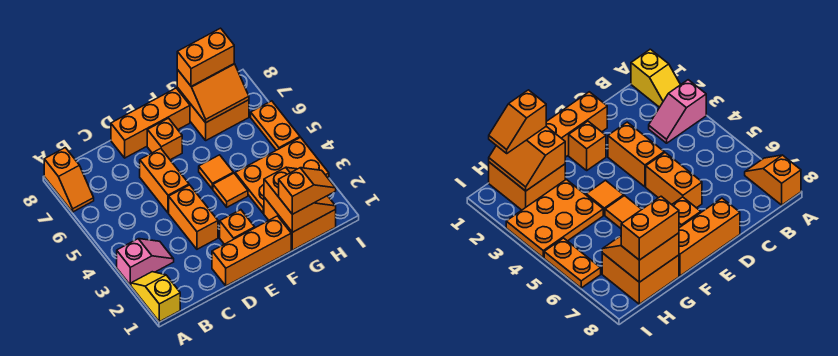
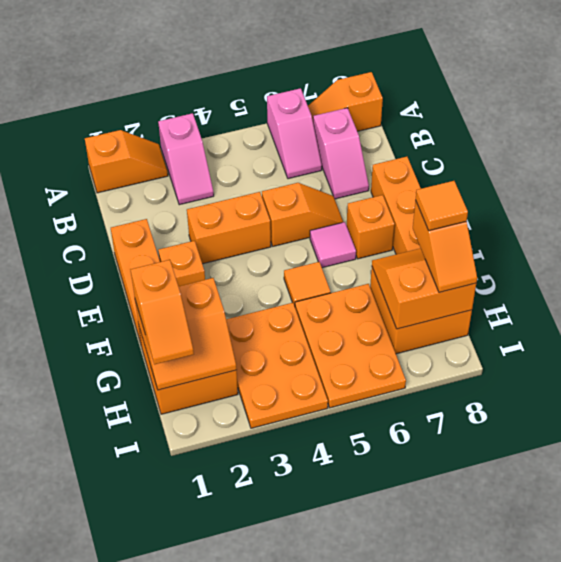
yellow 1x2 slope [131,272,180,322] -> orange 1x2 slope [85,130,168,193]
none -> pink 1x2 slope [267,88,322,179]
none -> pink 1x2 slope [313,108,369,199]
orange 1x2 brick [140,148,189,213] -> orange 1x2 slope [262,183,343,246]
none -> pink 1x1 tile [310,222,356,268]
orange 1x1 tile [213,173,248,207] -> orange 1x1 tile moved to [416,181,468,231]
orange 2x2 slope [177,64,249,123] -> orange 2x2 slope turned to [372,248,476,329]
orange 1x2 brick [177,28,234,86] -> orange 1x2 slope [413,200,477,292]
orange 1x2 plate [251,101,300,150] -> orange 2x3 plate [295,284,406,408]

